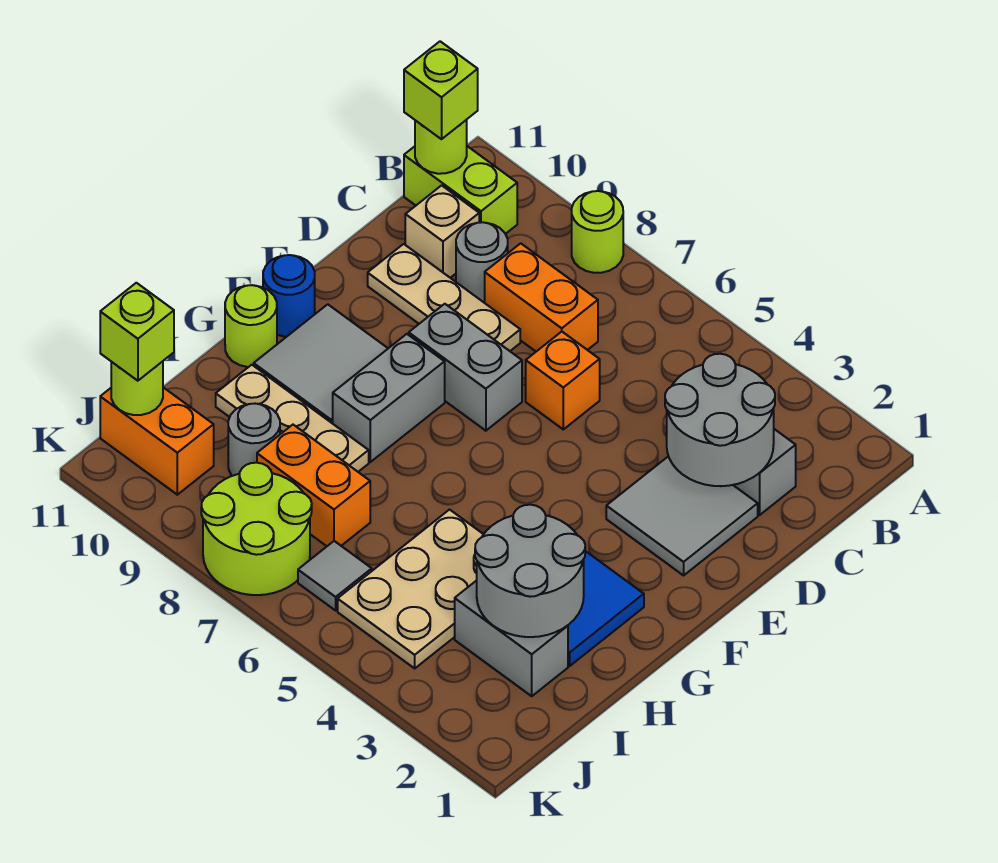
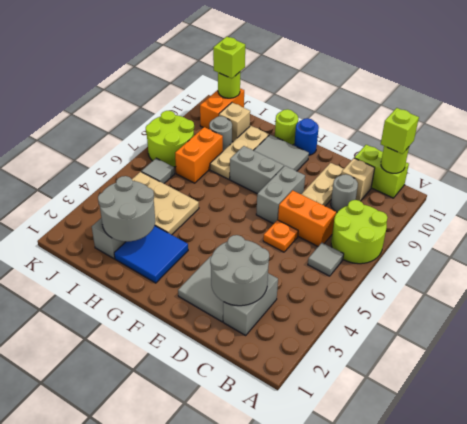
lime 1x1 round brick [572,191,623,273] -> lime 2x2 round brick [331,200,388,264]
none -> grey 1x1 tile [308,243,344,276]
lime 1x2 brick [404,146,517,234] -> lime 1x2 brick turned to [354,145,409,198]
orange 1x2 brick [485,243,598,351] -> orange 1x2 brick turned to [278,190,336,246]
orange 1x1 brick [526,332,600,429] -> orange 1x1 plate [263,220,298,252]
none -> tan 1x1 brick [219,103,250,142]

